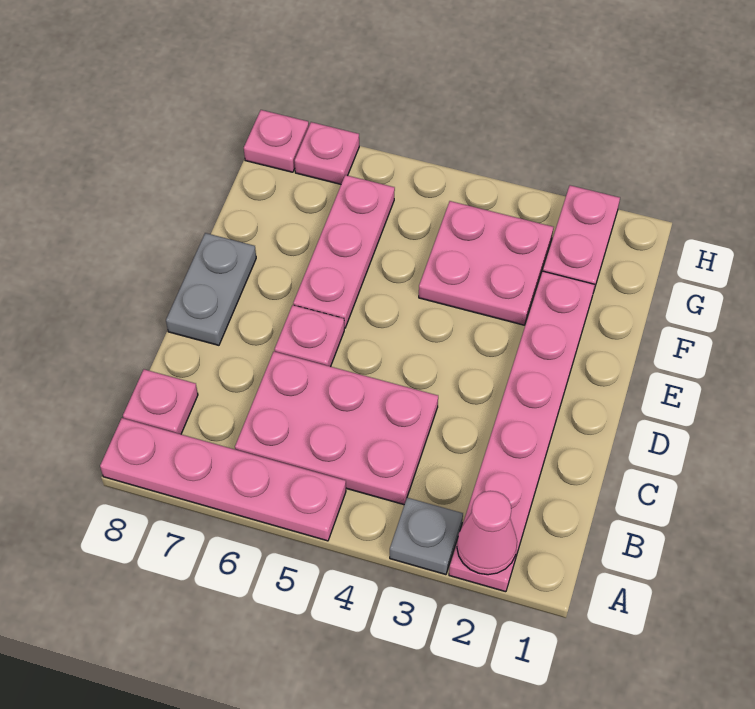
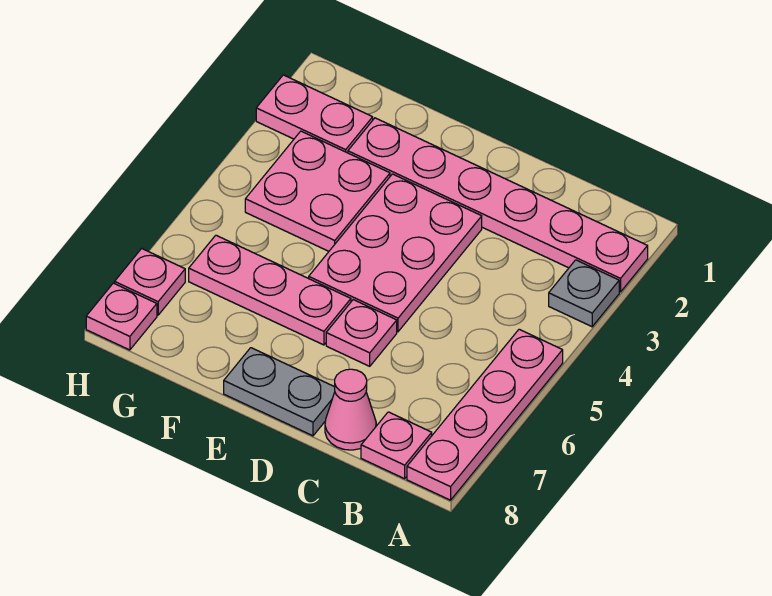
pink 1x1 cone [457,491,517,575] -> pink 1x1 cone moved to [325,369,376,450]
pink 2x3 plate [235,351,438,505] -> pink 2x3 plate moved to [309,174,482,332]

